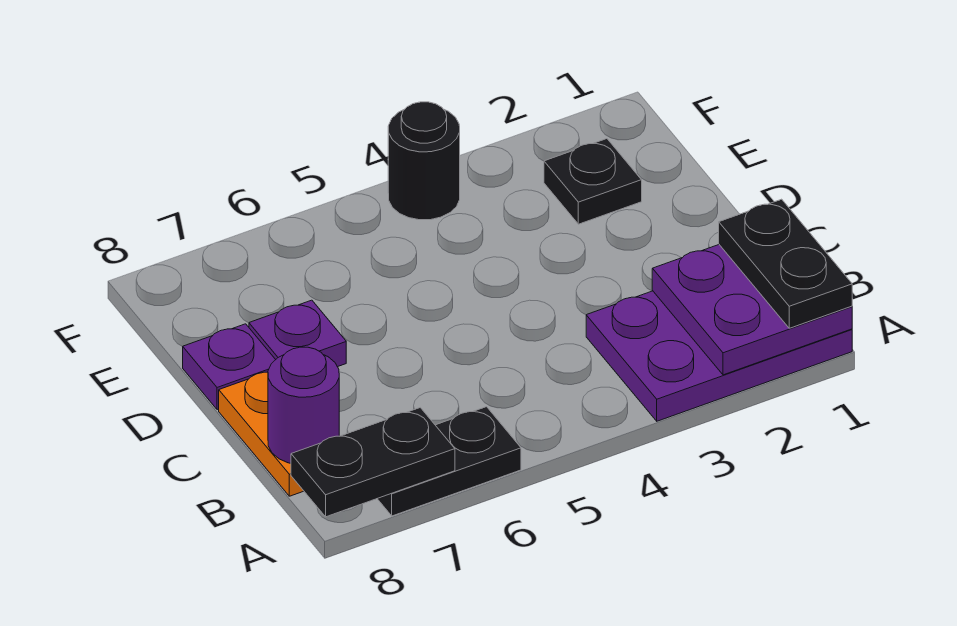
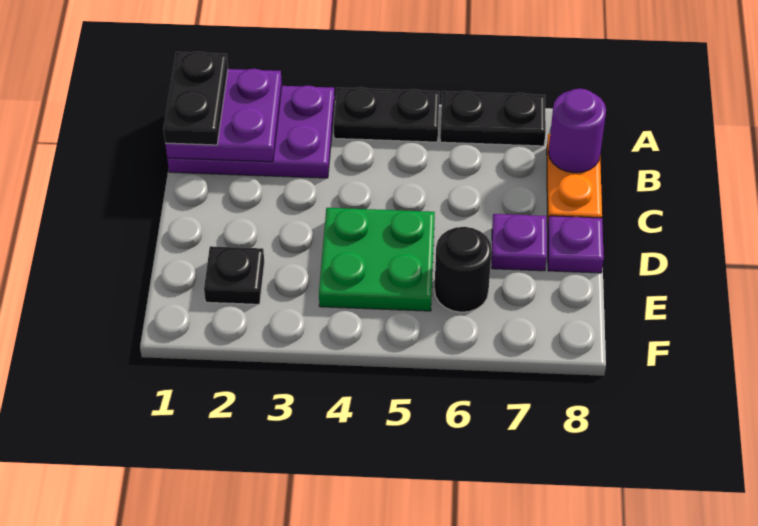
black 1x2 plate [291,408,455,517] -> black 1x2 plate moved to [334,87,440,142]
none -> green 2x2 plate [319,208,435,311]
black 1x1 round brick [388,102,460,220] -> black 1x1 round brick moved to [434,227,492,312]

